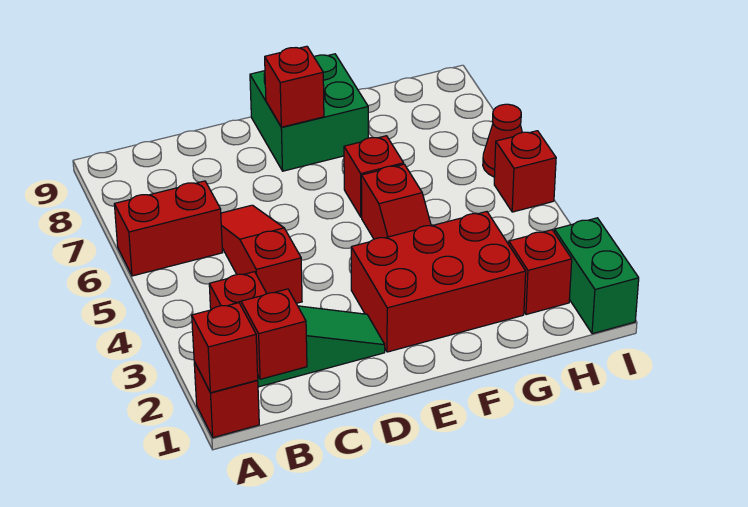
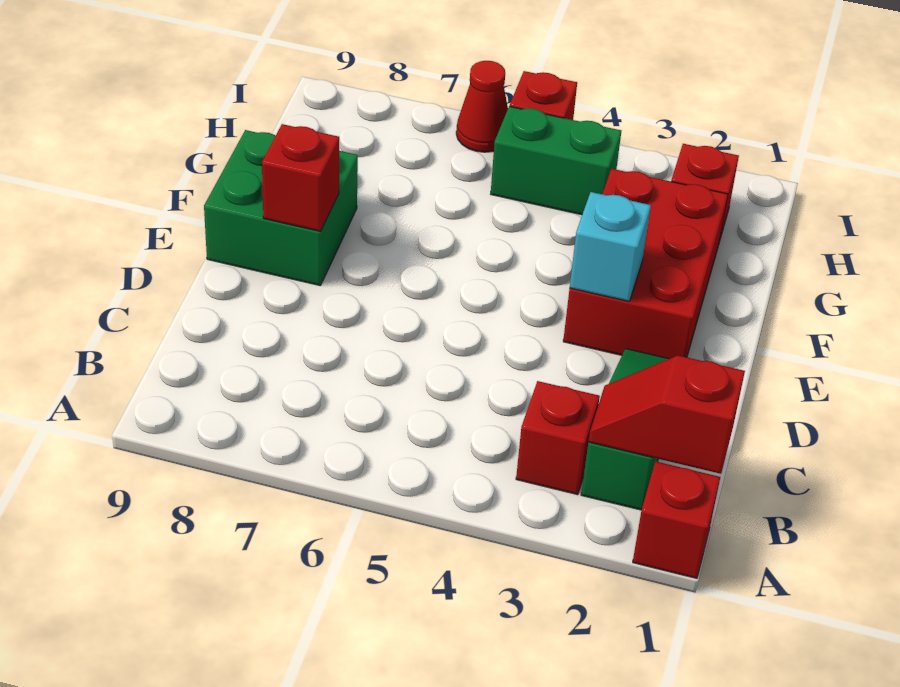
red 1x1 brick [192,303,258,393] -> none
red 1x2 brick [114,181,223,276] -> none
red 1x3 slope [221,205,302,303] -> none
none -> cyan 1x1 brick [570,192,651,301]
red 1x2 slope [361,164,431,239] -> none
red 1x1 brick [344,136,404,217] -> none
green 1x2 brick [554,218,639,334] -> green 1x2 brick moved to [491,106,621,215]

